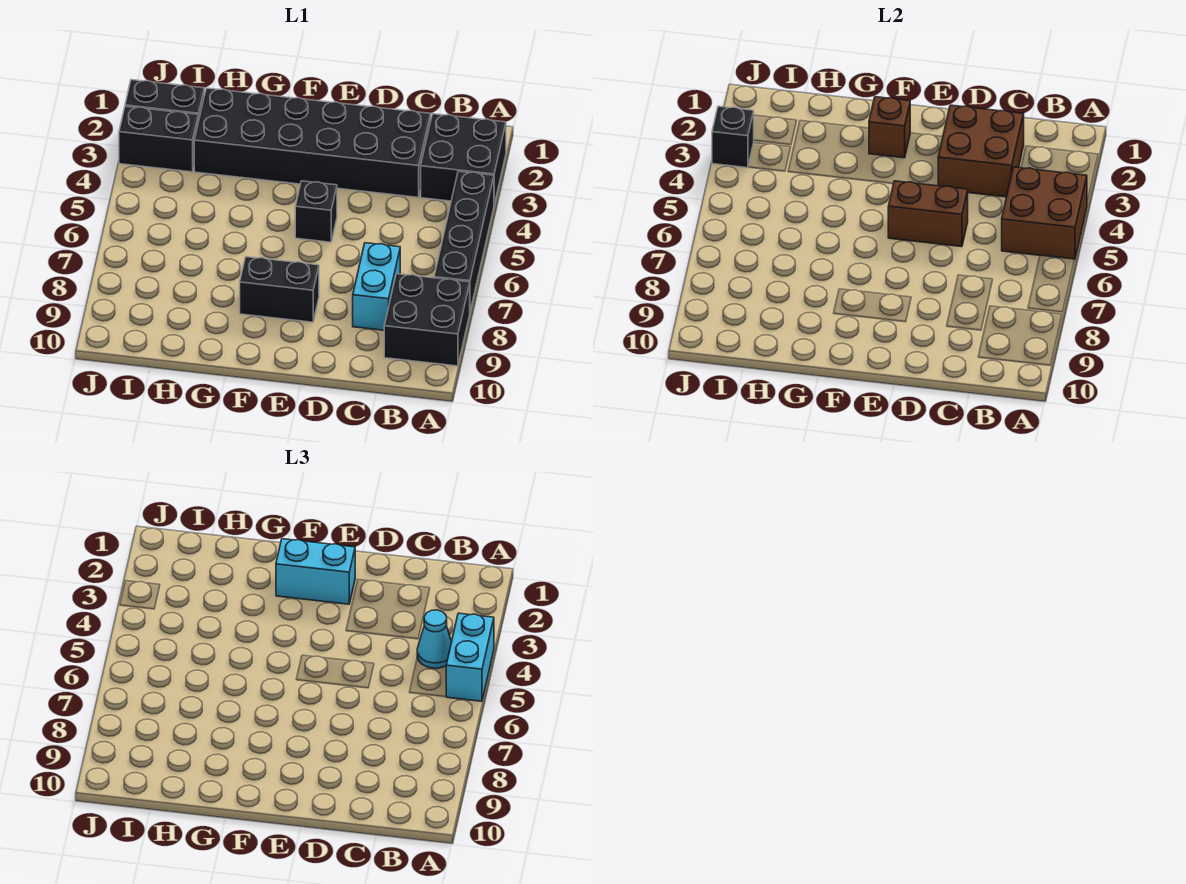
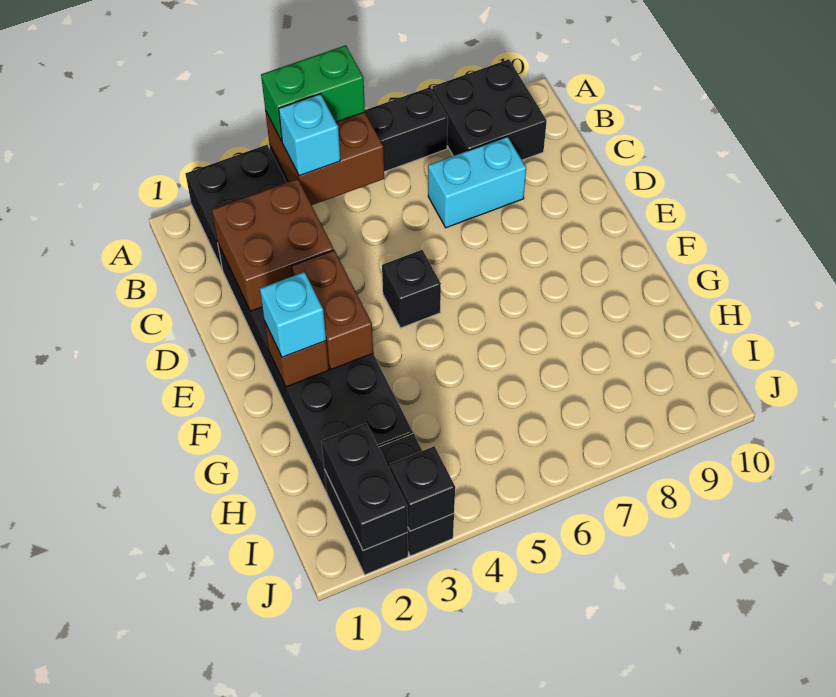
cyan 1x2 brick [446,613,494,701] -> green 1x2 brick [261,45,365,141]
cyan 1x1 cone [417,610,451,668] -> cyan 1x1 brick [279,94,340,176]
brown 1x2 brick [888,181,968,247] -> brown 1x2 brick moved to [292,250,373,369]
cyan 1x2 brick [276,539,355,604] -> cyan 1x1 brick [260,272,326,357]
black 1x2 brick [240,257,319,322] -> black 1x2 brick moved to [322,423,408,551]

